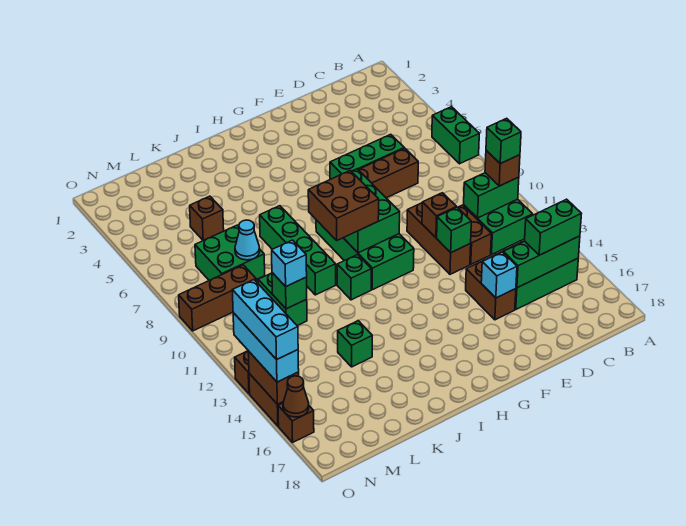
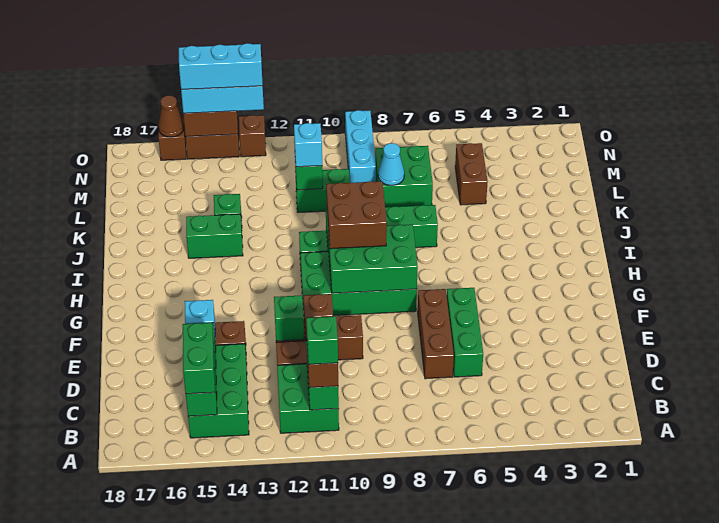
green 1x2 brick [432,107,479,164] -> green 1x2 brick moved to [186,214,243,258]
brown 1x1 brick [190,196,224,240] -> brown 1x2 brick [455,143,488,205]
brown 1x3 brick [179,265,257,331] -> cyan 1x3 brick [345,110,376,183]

